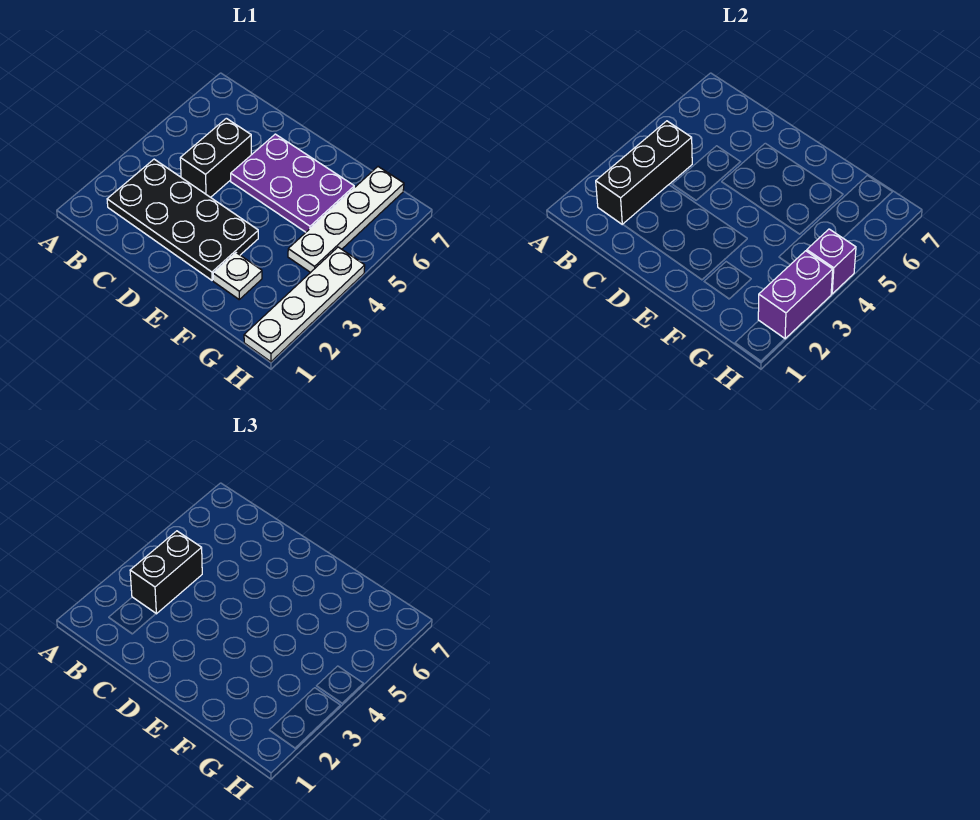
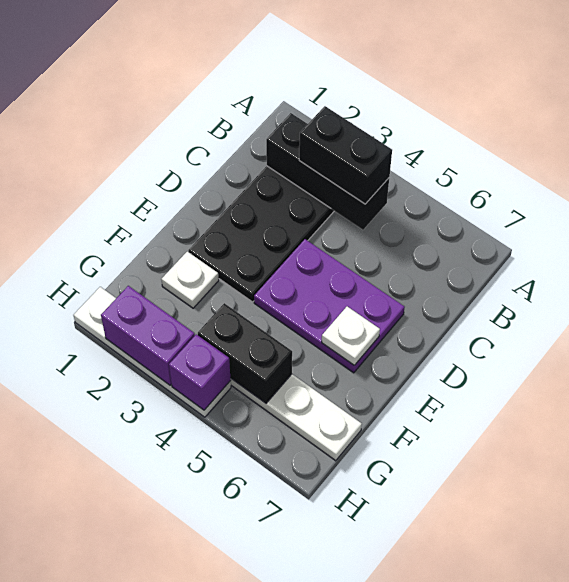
black 1x2 brick [180,118,251,197] -> black 1x2 brick moved to [198,303,292,403]
purple 2x3 plate [231,134,354,232] -> purple 2x3 plate turned to [254,239,405,373]
none -> white 1x1 plate [322,307,380,365]

